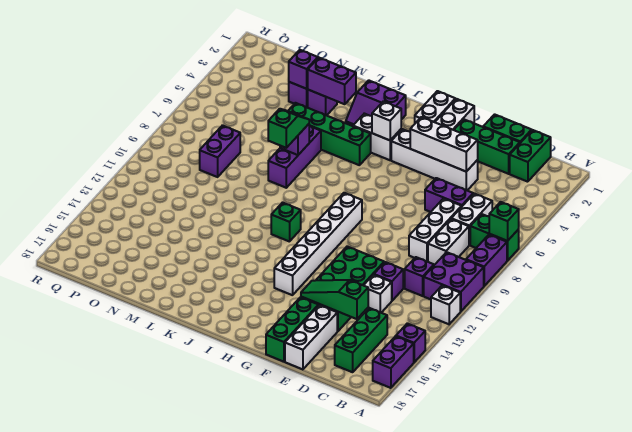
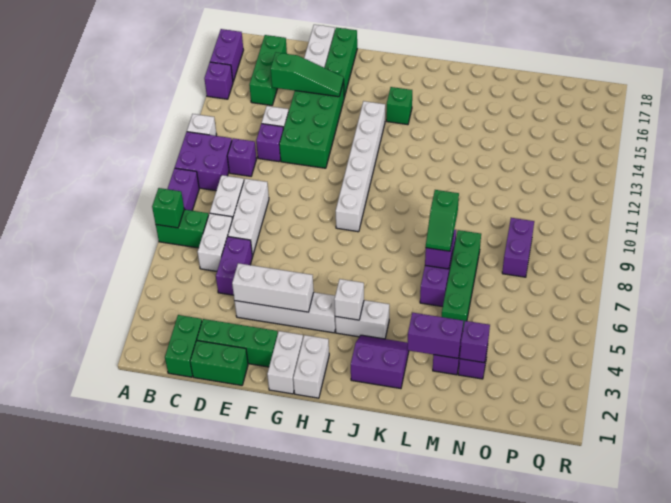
purple 1x2 brick [425,178,473,212] -> purple 1x2 brick turned to [216,237,253,295]
green 1x4 brick [288,103,371,165] -> green 1x4 brick turned to [442,230,481,328]
green 1x1 brick [271,203,301,242] -> green 1x1 brick moved to [386,87,412,125]

